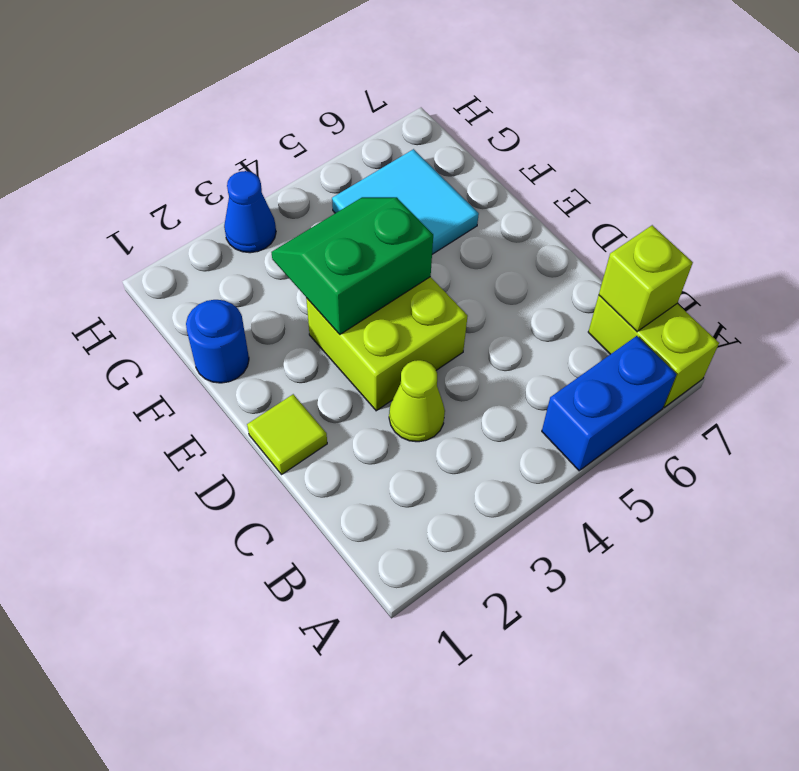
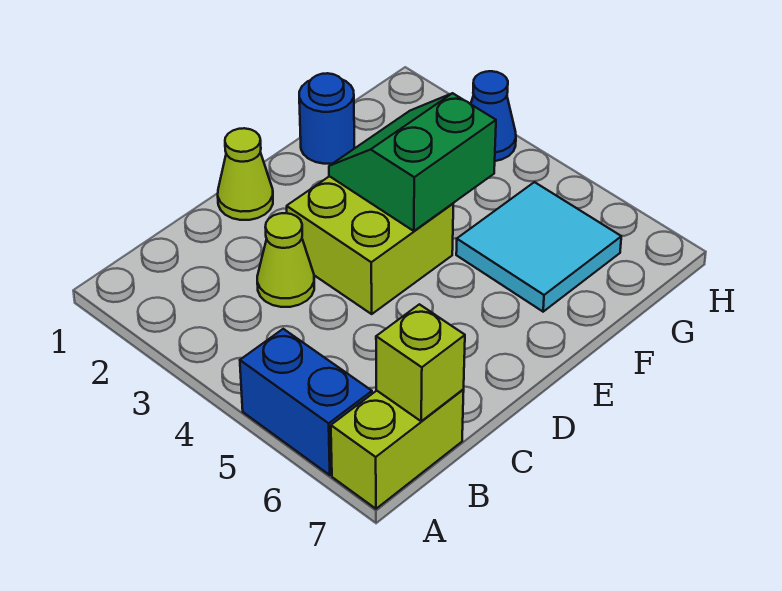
lime 1x1 tile [247,394,327,475] -> lime 1x1 cone [218,128,273,220]
green 2x2 slope [271,197,433,334] -> green 2x2 slope turned to [329,93,496,231]

